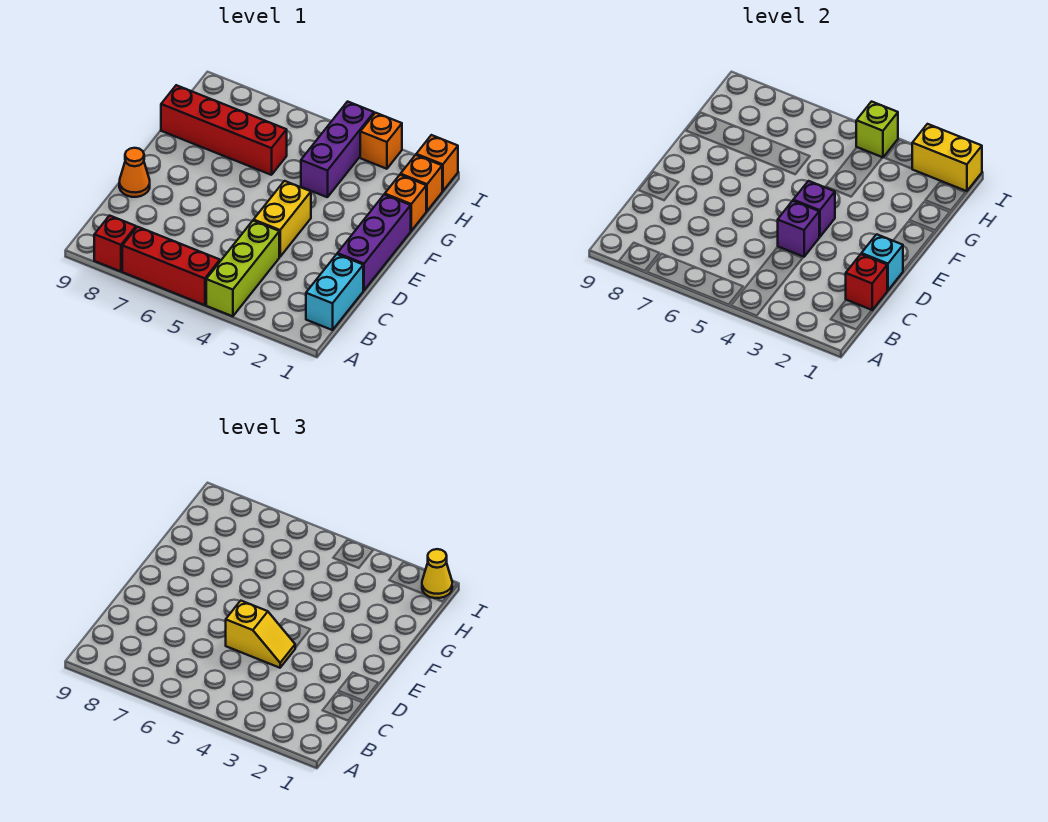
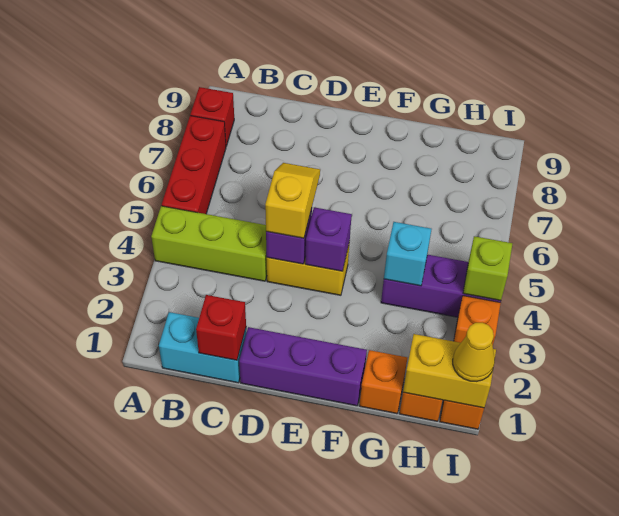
cyan 1x1 brick [861,234,903,290] -> cyan 1x1 brick moved to [384,222,431,286]
yellow 1x2 slope [226,601,296,668] -> yellow 1x2 slope turned to [265,163,320,238]
orange 1x1 cone [119,148,150,197] -> none
red 1x4 brick [161,85,287,175] -> none
yellow 1x2 brick [912,124,982,191] -> yellow 1x2 brick turned to [403,334,496,408]

